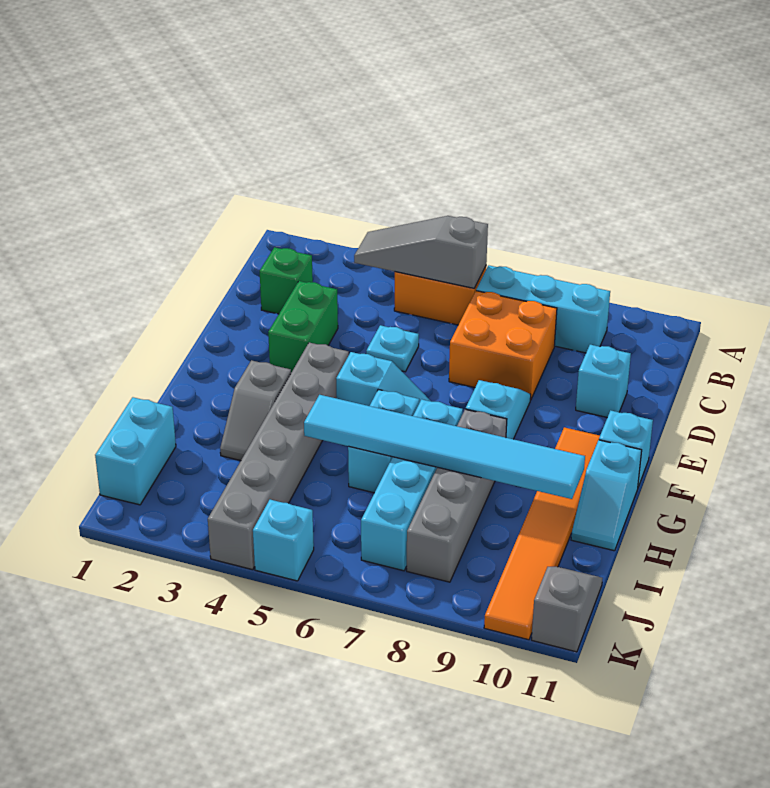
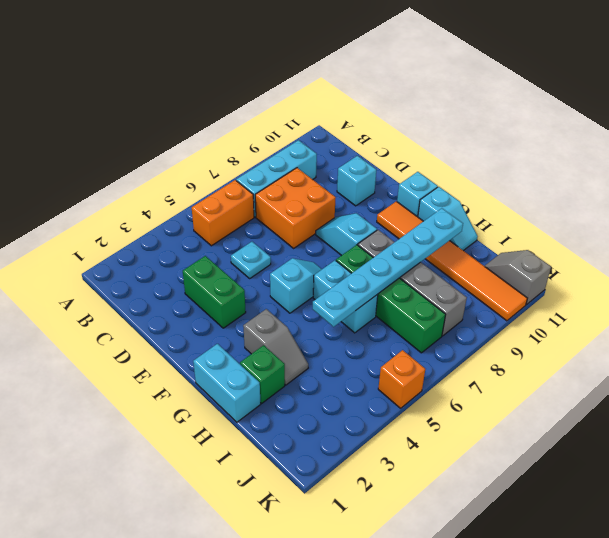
grey 1x3 slope [354,216,488,288] -> none
green 1x1 brick [260,247,313,314] -> green 1x1 brick moved to [240,345,285,403]
grey 1x6 brick [208,343,349,570] -> none
cyan 1x4 brick [361,399,463,571] -> green 1x4 brick [336,245,446,353]
cyan 1x6 tile [304,395,585,499] -> cyan 1x6 plate [313,208,463,327]
cyan 1x2 brick [95,397,176,505] -> cyan 1x2 brick moved to [193,344,261,422]
cyan 1x1 brick [253,500,314,581] -> orange 1x1 brick [378,350,425,408]

